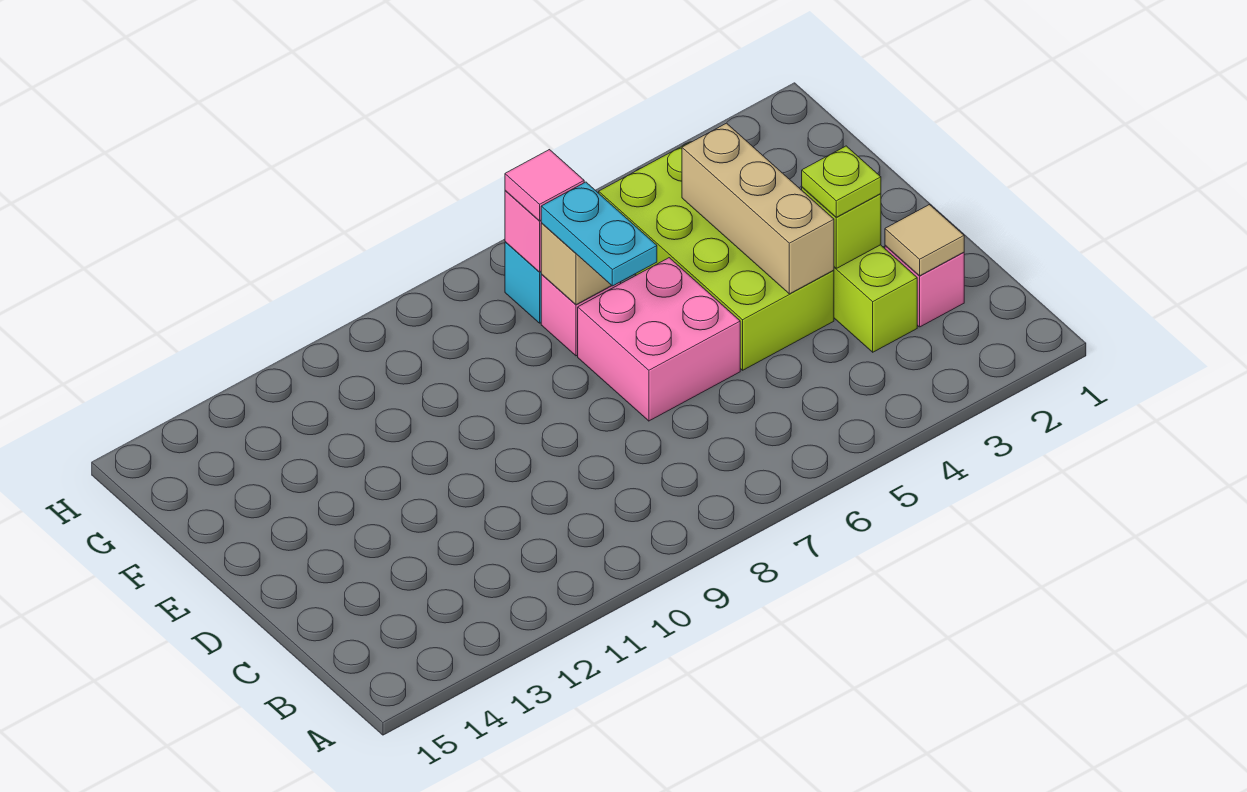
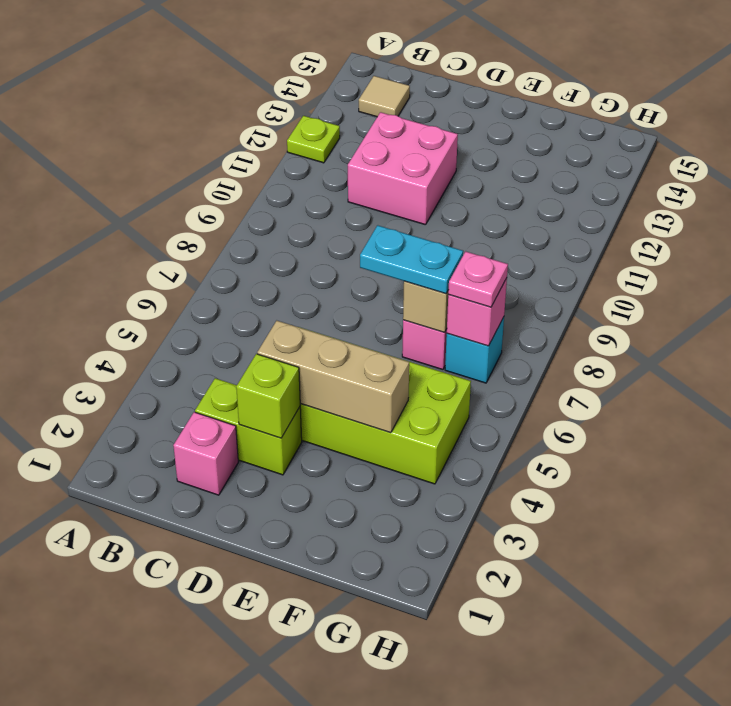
tan 1x1 tile [885,205,964,276] -> tan 1x1 tile moved to [359,76,410,117]
lime 1x1 plate [802,146,881,217] -> lime 1x1 plate moved to [287,116,340,163]
pink 2x2 brick [578,258,740,421] -> pink 2x2 brick moved to [348,112,458,225]
pink 1x1 tile [505,150,584,221] -> pink 1x1 plate [448,251,508,307]

